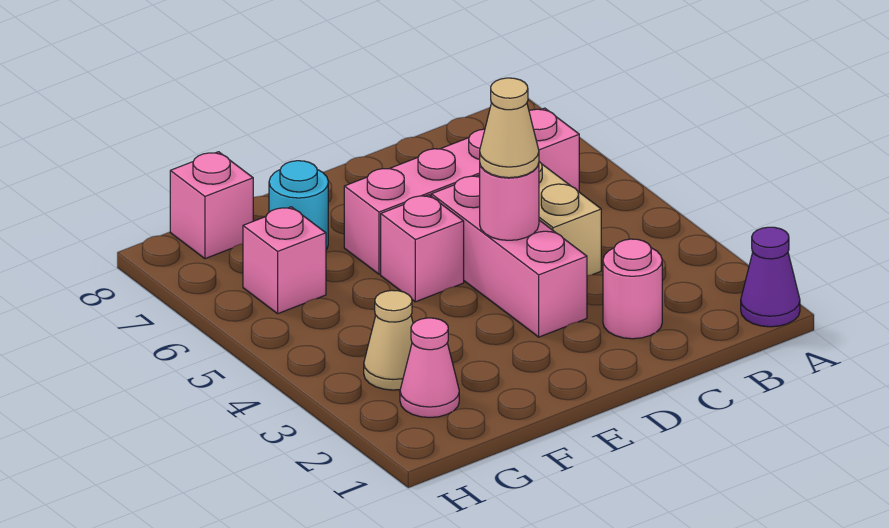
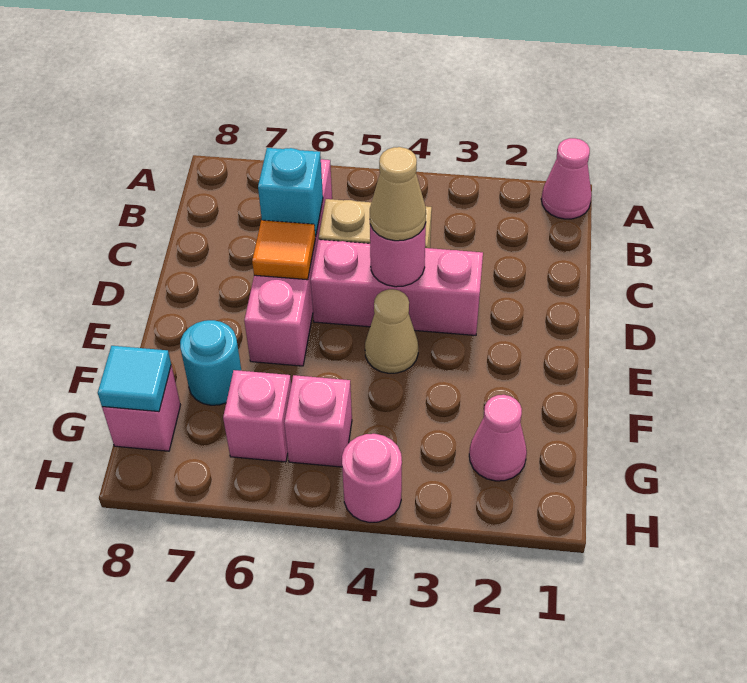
purple 1x1 cone [741,227,800,327] -> pink 1x1 cone [541,138,592,219]
pink 1x1 round brick [603,239,662,339] -> pink 1x1 round brick moved to [342,434,402,523]
none -> cyan 1x1 brick [258,148,323,237]
none -> orange 1x1 tile [252,220,315,280]
pink 1x1 brick [381,195,464,302] -> pink 1x1 brick moved to [284,375,352,467]
tan 1x1 cone [364,290,413,390] -> tan 1x1 cone moved to [365,289,418,373]
none -> cyan 1x1 tile [98,346,171,412]

